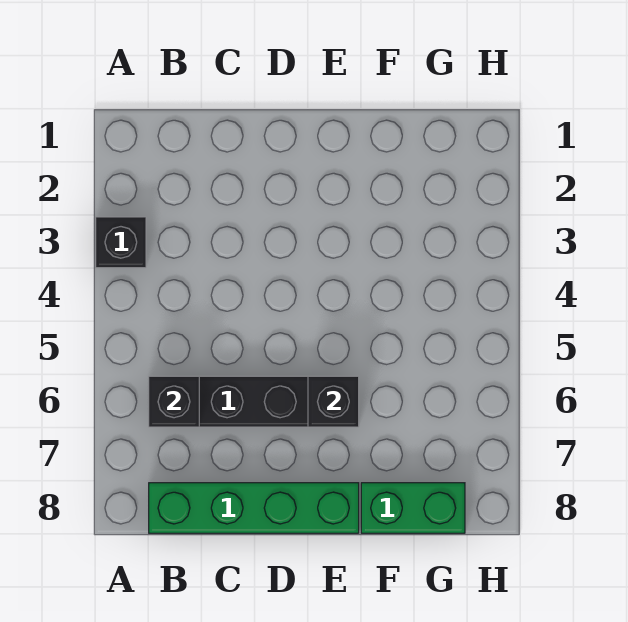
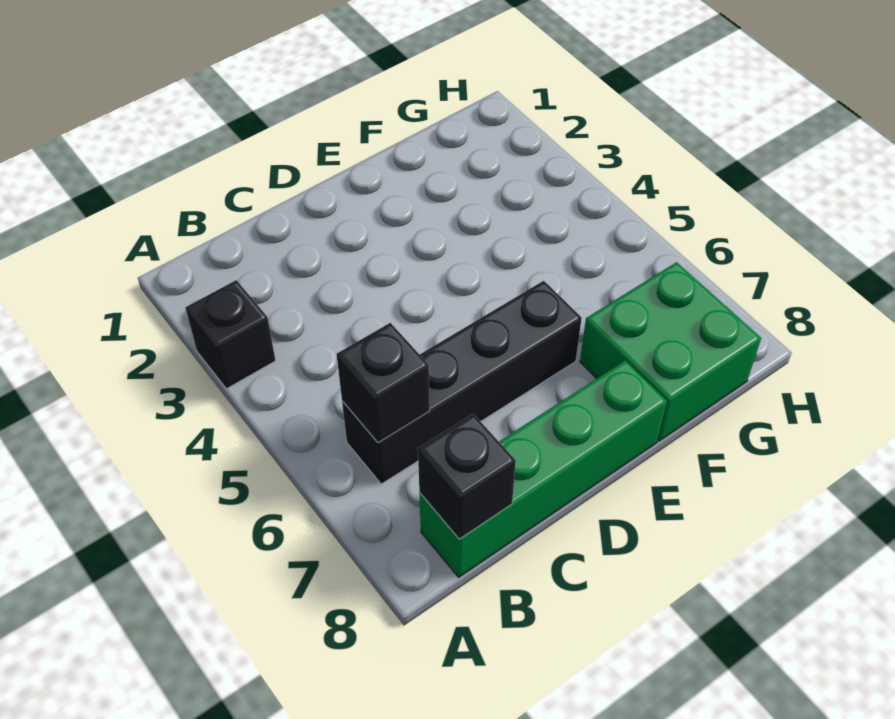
black 1x1 brick [308,376,359,427] -> black 1x1 brick moved to [418,414,516,539]
green 1x2 brick [361,483,465,533] -> green 2x2 brick [580,262,761,441]

